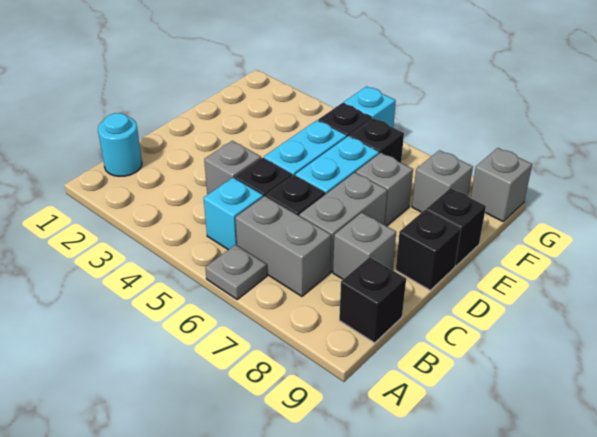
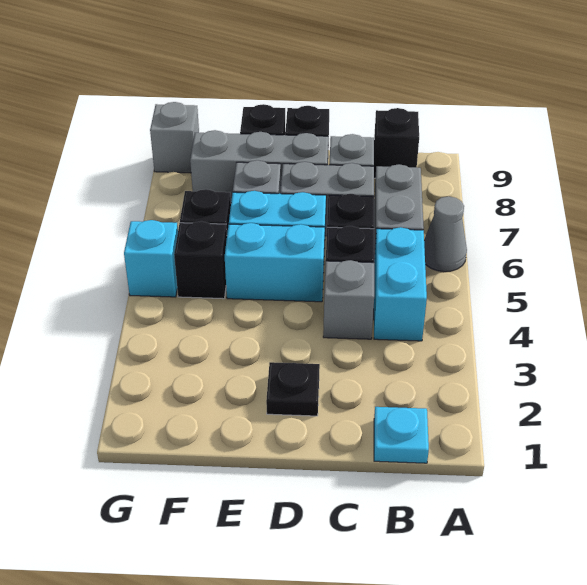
grey 1x1 plate [205,245,267,299] -> grey 1x1 cone [424,196,467,272]
cyan 1x1 round brick [98,113,142,176] -> cyan 1x1 plate [374,407,429,463]
cyan 1x1 brick [204,178,263,250] -> cyan 1x2 brick [374,227,427,341]
none -> black 1x1 plate [266,362,320,416]
grey 1x1 brick [412,150,473,212] -> grey 1x3 brick [190,130,328,201]

